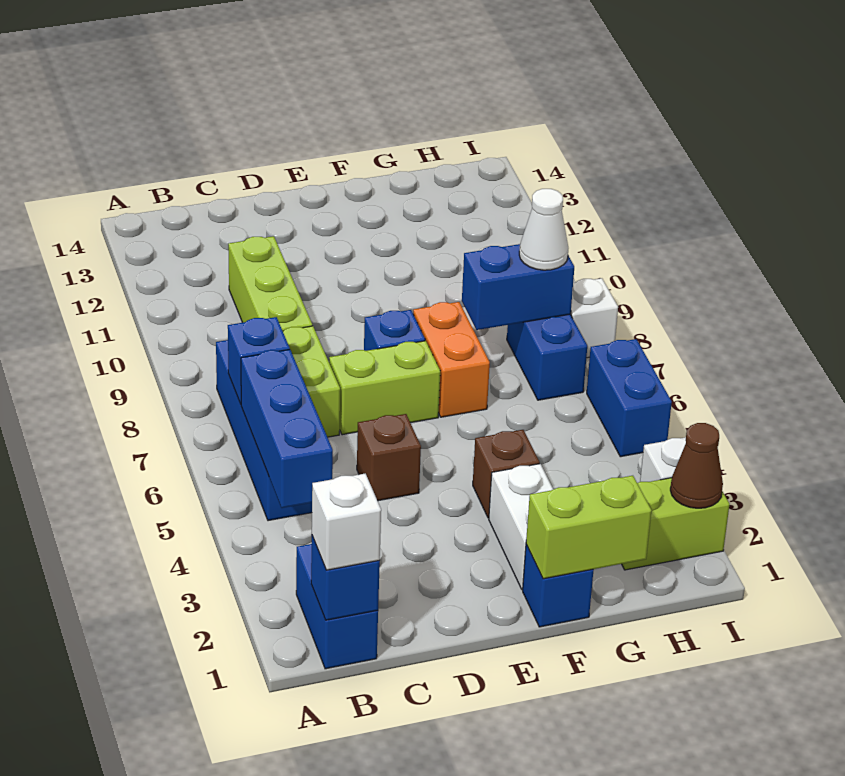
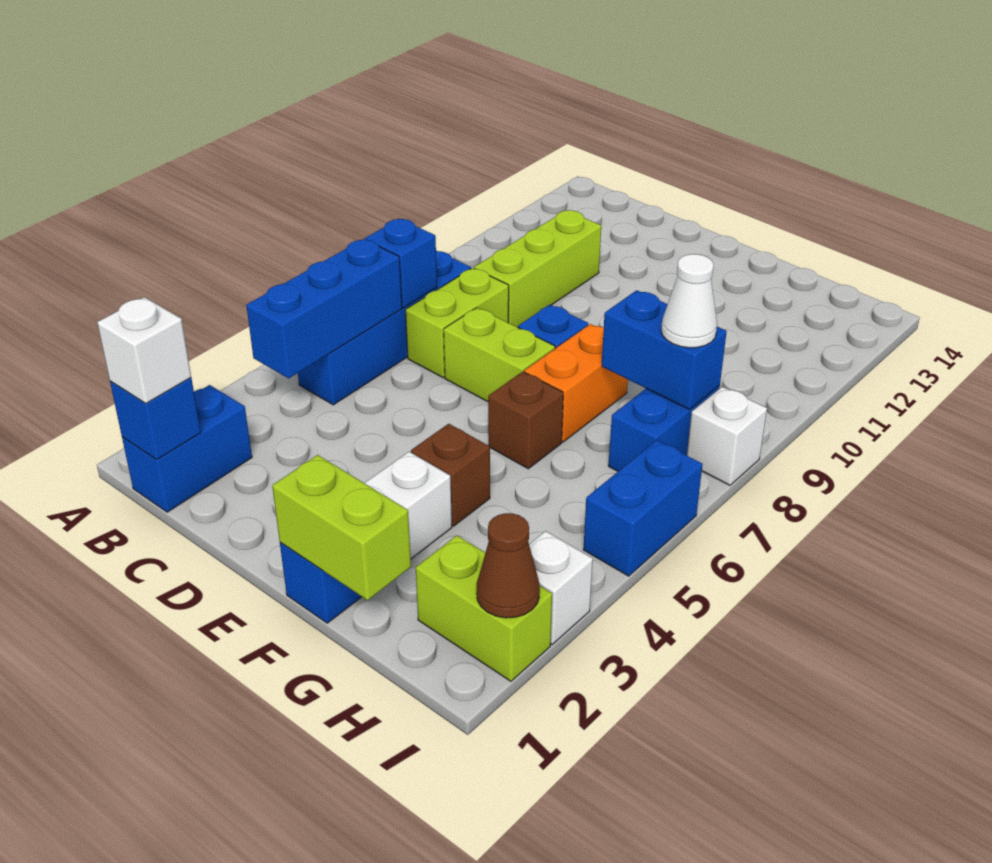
brown 1x1 brick [357,414,421,501] -> brown 1x1 brick moved to [488,371,563,469]

